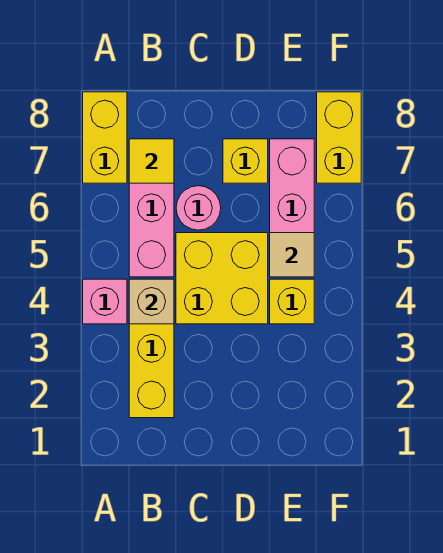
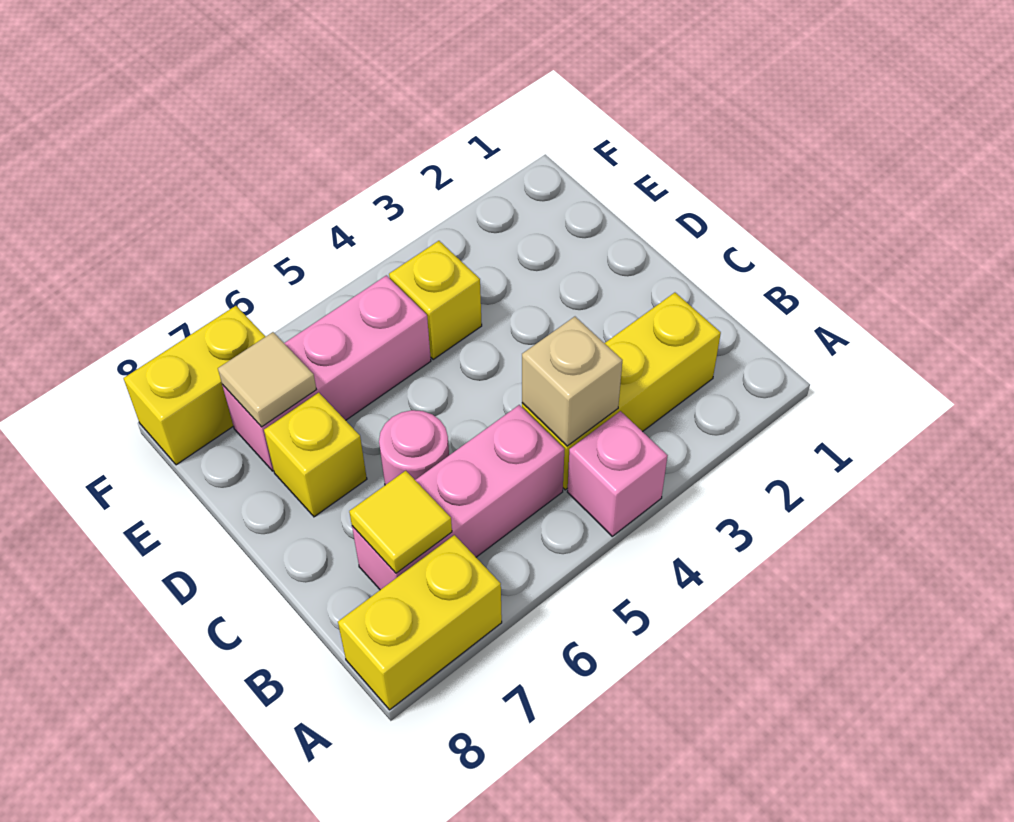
yellow 2x2 brick [176,233,268,324] -> none
tan 1x1 tile [270,233,314,277] -> tan 1x1 tile moved to [218,332,316,427]

